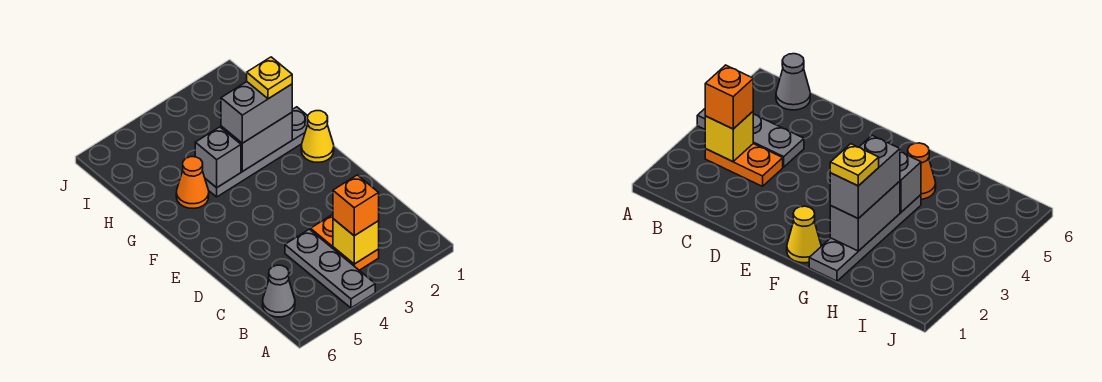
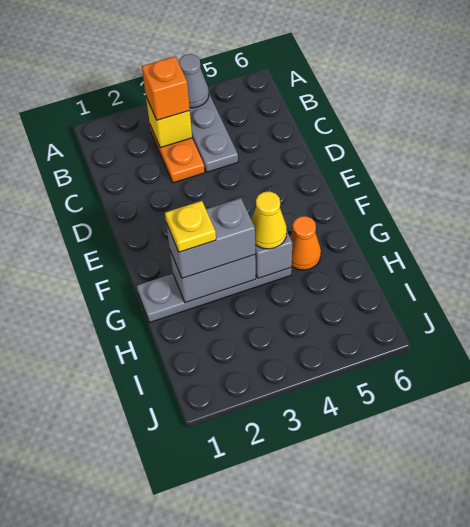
grey 1x1 cone [263,265,295,317] -> grey 1x1 cone moved to [179,54,209,108]
yellow 1x1 cone [301,111,334,162] -> yellow 1x1 cone moved to [252,191,287,249]

